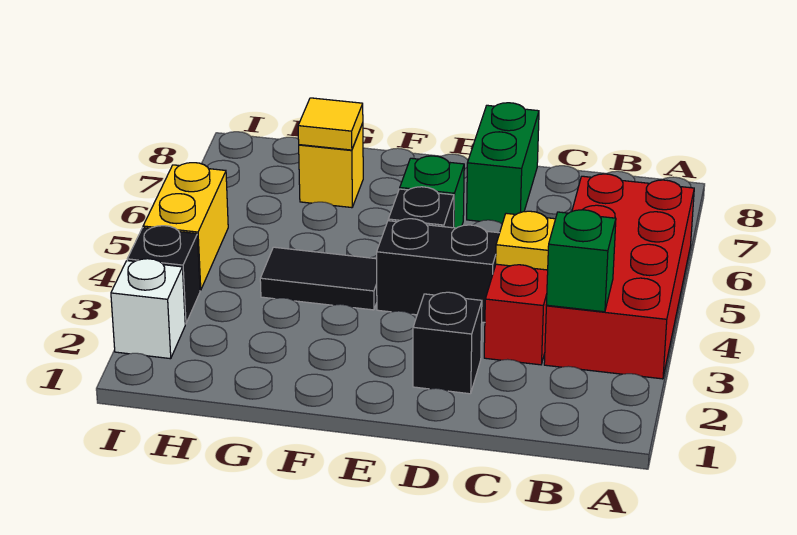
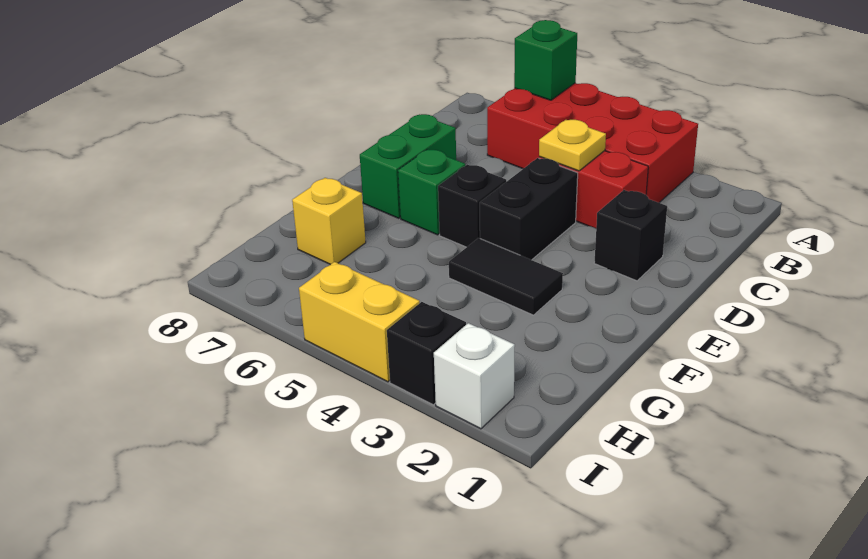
green 1x1 brick [546,210,616,312] -> green 1x1 brick moved to [514,20,577,100]
green 1x2 brick [467,103,539,224] -> green 1x2 brick turned to [360,114,456,218]
black 1x2 tile [260,247,377,310] -> black 1x2 tile turned to [449,238,563,315]
yellow 1x1 tile [298,98,363,150] -> none

